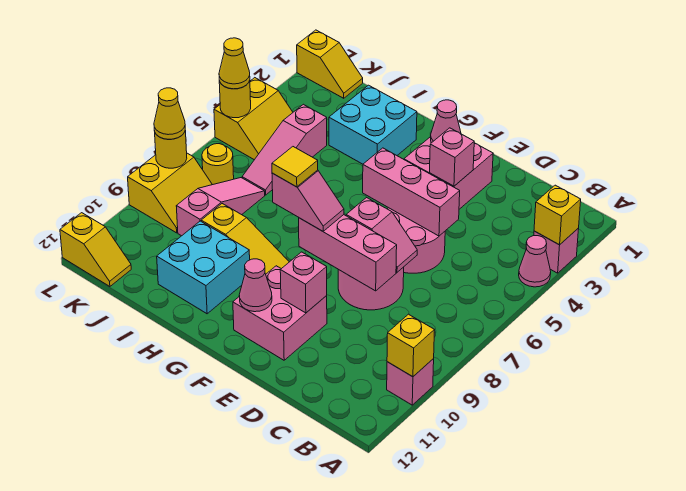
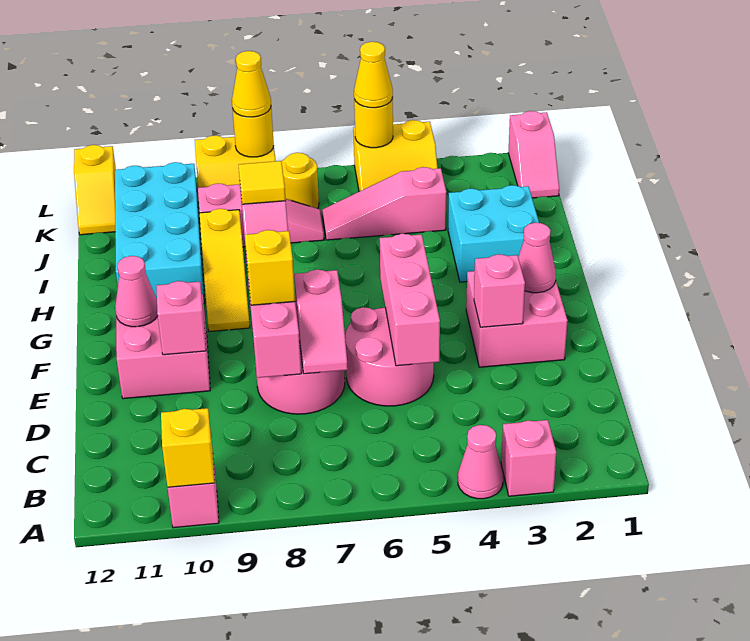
yellow 1x1 brick [534,185,581,245] -> yellow 1x1 brick moved to [245,230,295,305]
cyan 2x2 brick [157,221,250,314] -> cyan 2x4 brick [115,162,205,303]
yellow 1x2 slope [297,30,363,98] -> pink 1x2 slope [508,111,559,198]

